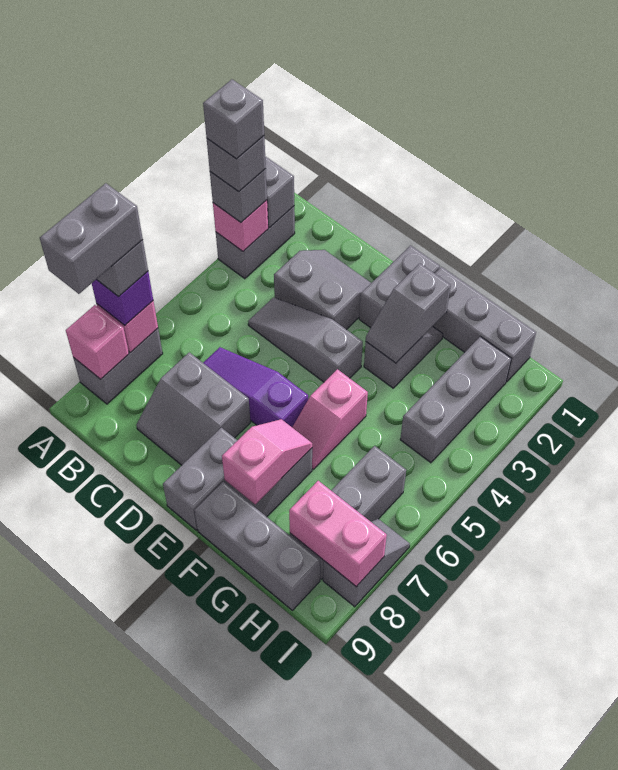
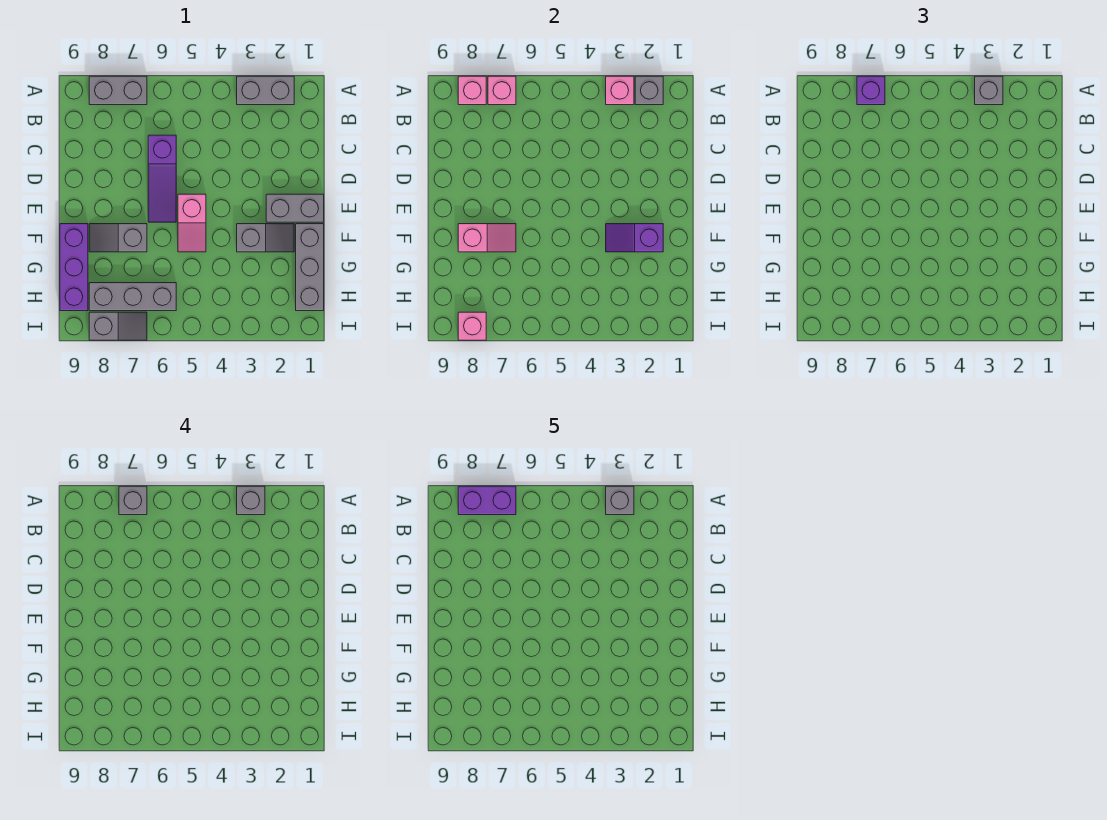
grey 1x2 brick [40,183,143,294] -> purple 1x2 brick [458,486,516,515]
grey 2x2 slope [274,250,371,330] -> none
grey 1x3 slope [248,298,363,382] -> none
purple 1x3 slope [203,347,308,427] -> purple 1x3 slope turned to [148,135,176,222]
grey 2x2 slope [136,352,251,465] -> none
grey 1x2 brick [163,428,238,530] -> none
grey 1x2 slope [366,263,451,363] -> purple 1x2 slope [606,224,663,252]
pink 1x2 slope [292,369,368,469] -> pink 1x2 slope turned to [178,194,206,252]
grey 1x3 brick [194,482,320,610] -> purple 1x3 brick [60,224,88,311]
grey 1x3 brick [400,337,511,463] -> none
pink 1x2 brick [289,481,387,587] -> pink 1x1 brick [458,312,486,340]

